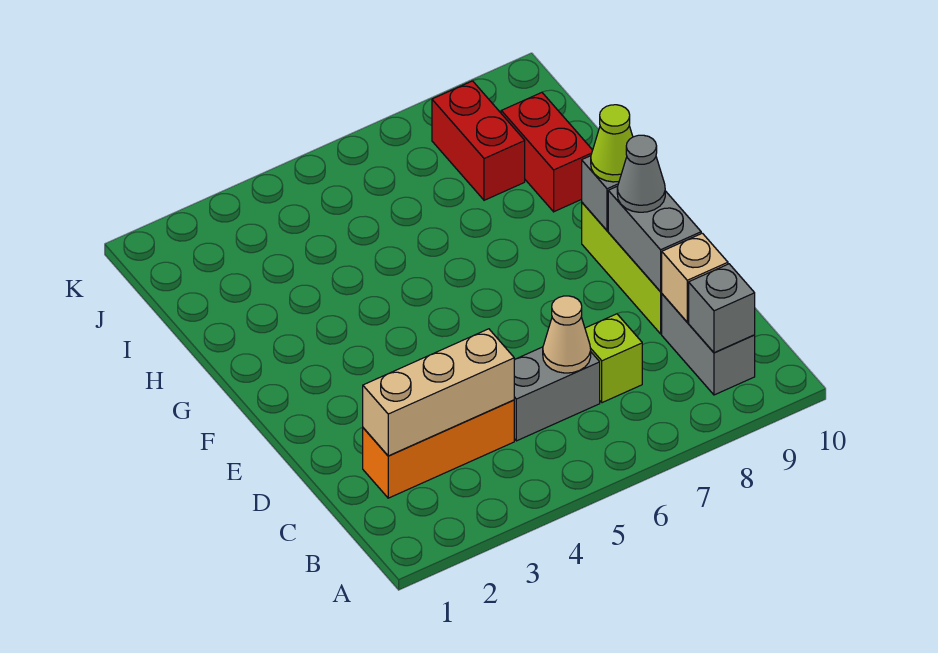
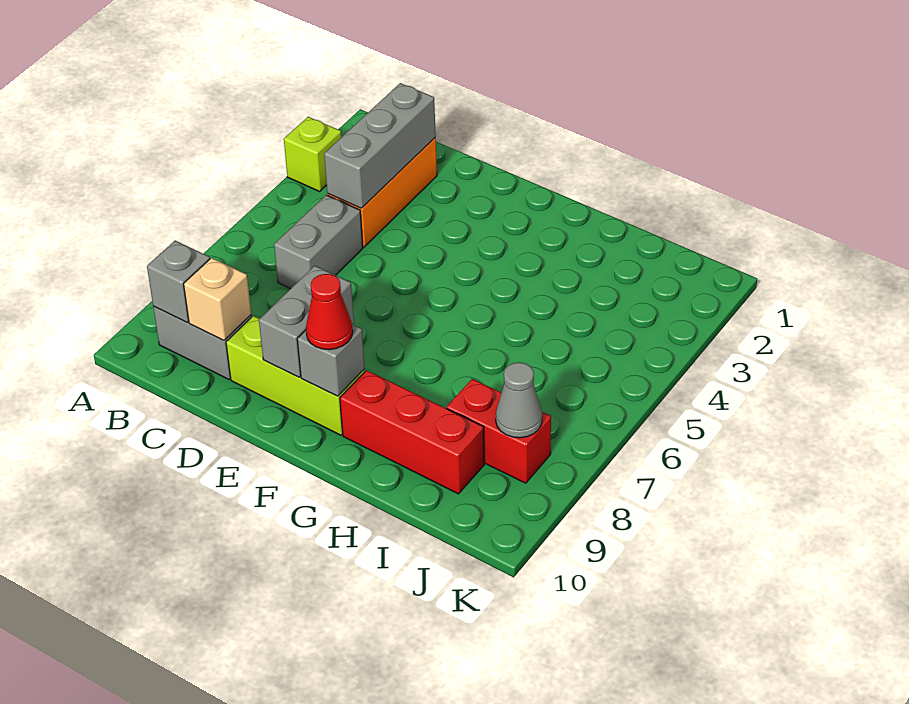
tan 1x3 brick [363,329,514,456] -> grey 1x3 brick [324,83,436,208]
tan 1x1 cone [543,296,591,373] -> none
lime 1x1 brick [585,314,642,403] -> lime 1x1 brick moved to [284,117,341,191]
grey 1x2 brick [608,186,701,292] -> grey 1x2 brick turned to [259,266,354,377]
grey 1x1 cone [617,135,665,212] -> grey 1x1 cone moved to [496,363,542,438]
lime 1x1 cone [591,105,633,182] -> red 1x1 cone [306,274,353,350]
red 1x2 brick [501,93,593,212] -> red 1x3 brick [340,370,484,494]

